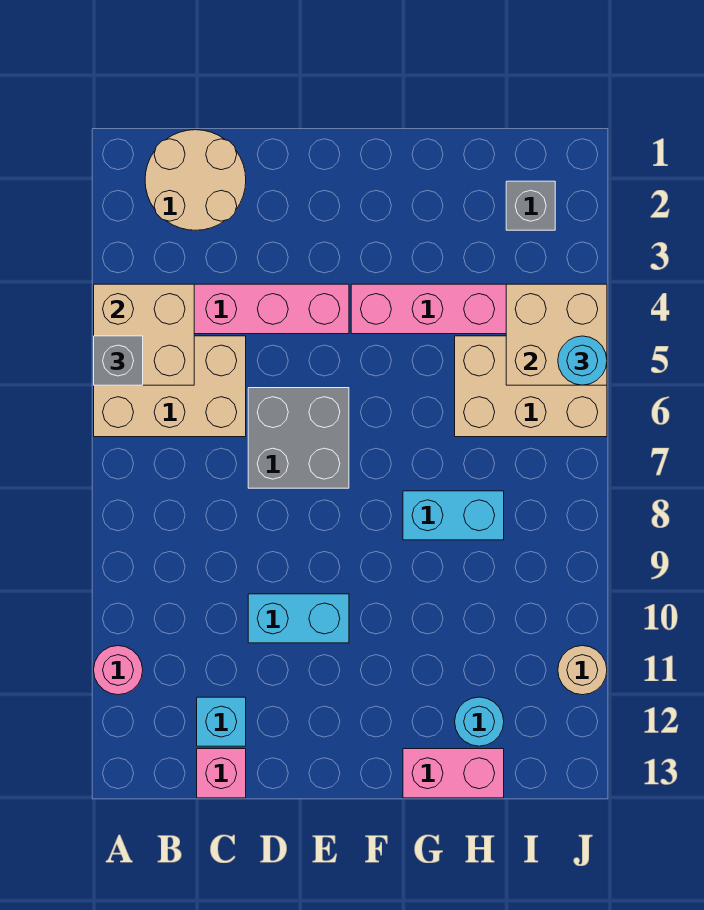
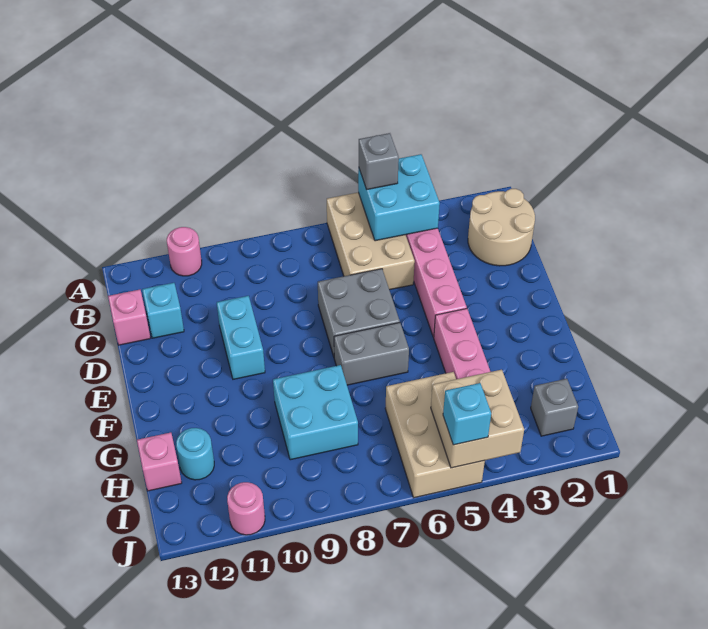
tan 2x2 brick [94,284,194,385] -> cyan 2x2 brick [358,154,440,241]
none -> grey 1x2 brick [334,323,409,385]
cyan 1x2 brick [403,491,504,540] -> cyan 2x2 brick [273,365,358,460]
pink 1x2 brick [403,749,504,798] -> pink 1x1 brick [137,432,182,491]
cyan 1x1 round brick [558,336,607,385] -> cyan 1x1 brick [443,383,491,445]
tan 1x1 round brick [558,646,607,695] -> pink 1x1 round brick [227,482,265,535]

